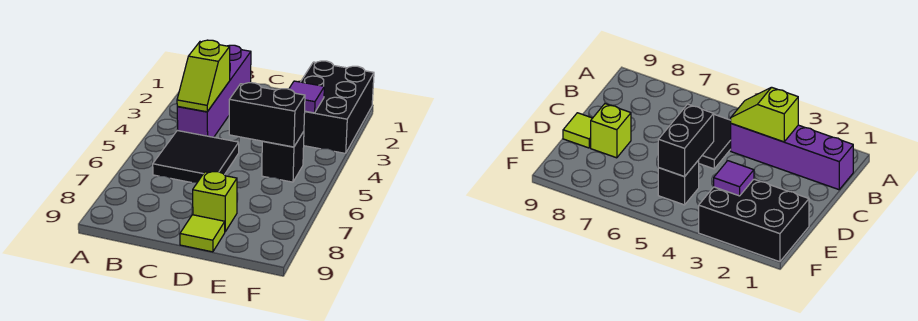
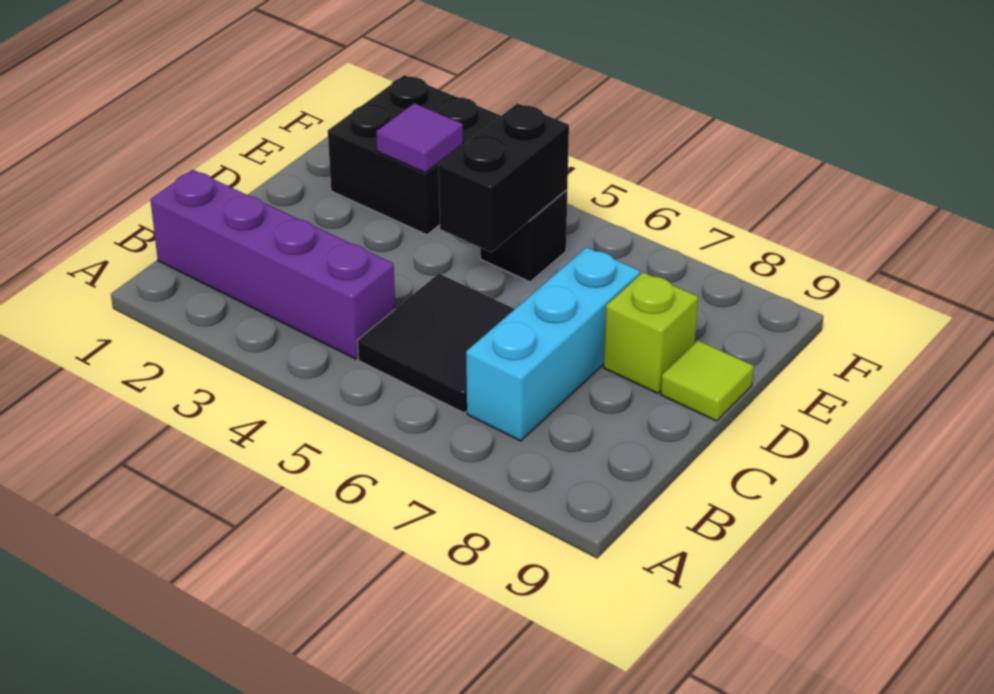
lime 1x2 slope [177,40,230,112] -> none
none -> cyan 1x3 brick [466,247,640,441]
black 2x3 brick [301,61,374,153] -> black 2x2 brick [328,75,500,235]

